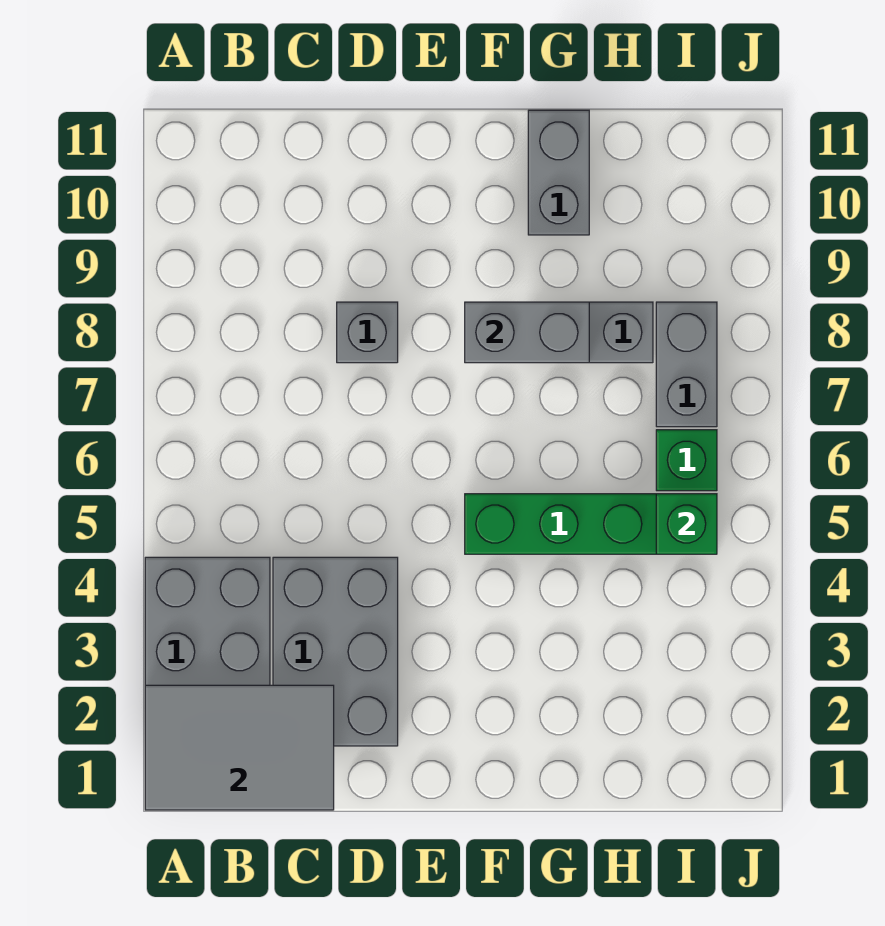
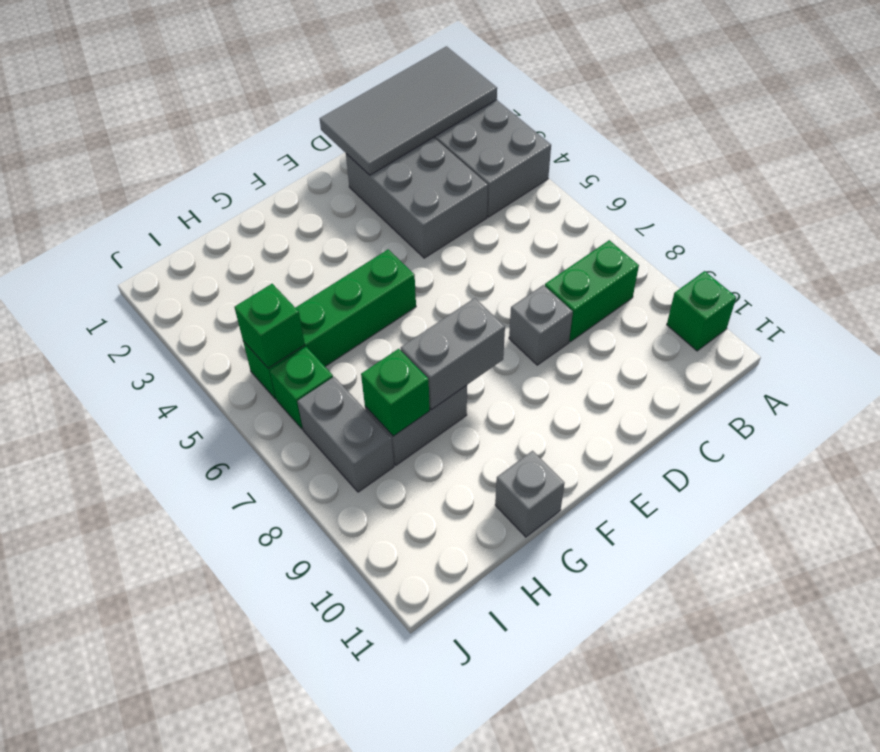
grey 2x3 tile [145,685,334,810] -> grey 2x4 tile [320,46,497,175]
none -> green 1x1 brick [667,271,736,351]
none -> green 1x2 brick [545,240,639,342]
grey 1x2 brick [528,110,589,235] -> grey 1x1 brick [495,451,565,537]
none -> green 1x1 brick [361,349,430,436]

